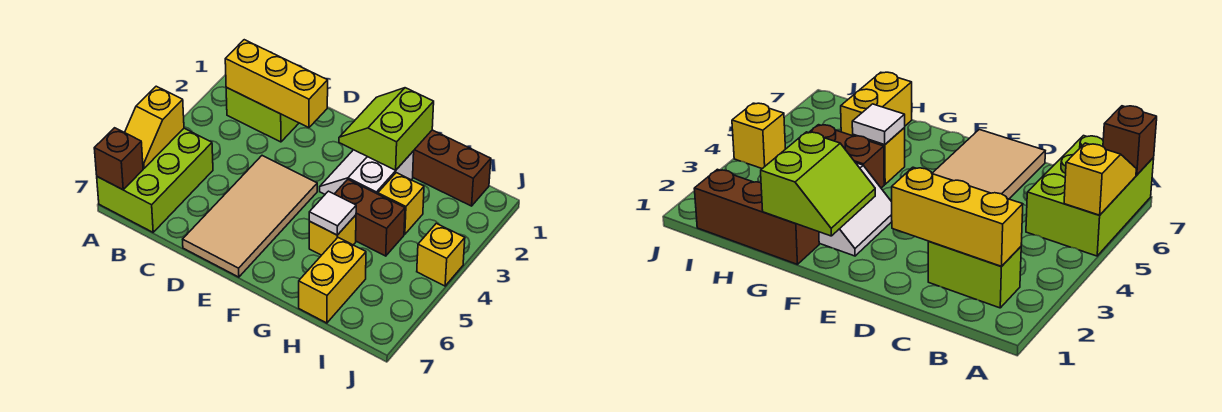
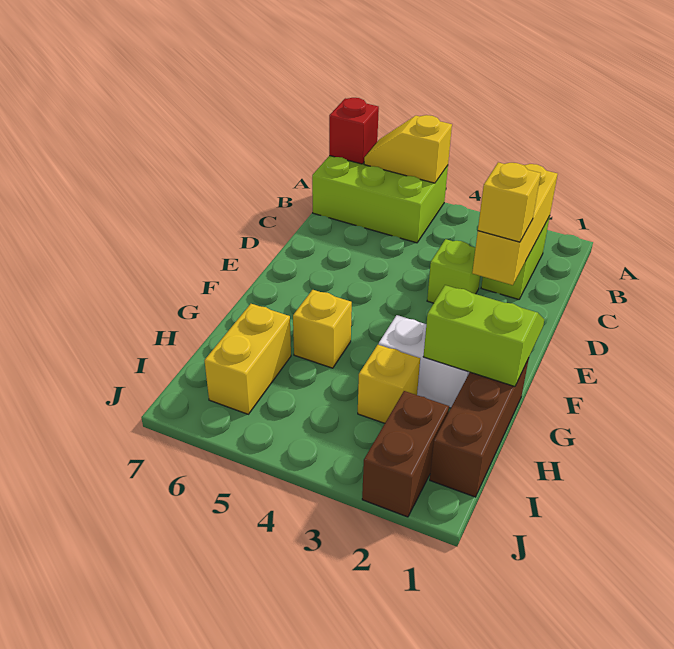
brown 1x1 brick [94,128,143,190] -> red 1x1 brick [329,98,379,164]
none -> lime 1x1 brick [427,239,480,303]
tan 2x4 tile [183,156,317,277] -> none
brown 1x2 brick [335,180,405,256] -> brown 1x2 brick moved to [362,391,449,517]
white 1x1 tile [309,191,356,235] -> none
yellow 1x2 brick [299,238,366,323] -> yellow 1x2 brick turned to [204,304,291,414]
yellow 1x1 brick [417,223,465,286] -> yellow 1x1 brick moved to [478,162,541,242]

